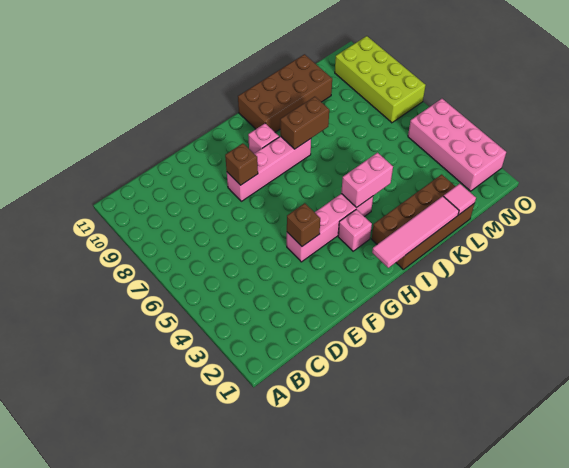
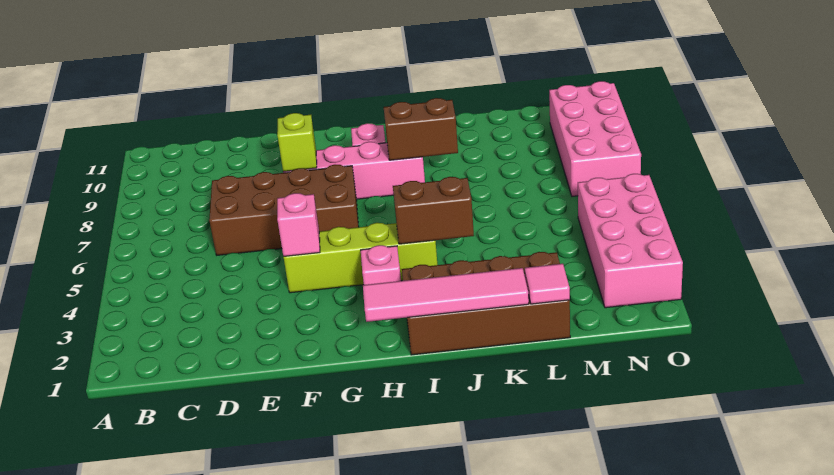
pink 1x4 brick [287,194,373,262] -> lime 1x4 brick [283,223,437,293]
brown 1x1 brick [287,203,320,246] -> pink 1x1 brick [277,193,320,256]
brown 1x1 brick [225,143,258,185] -> lime 1x1 brick [277,113,317,172]
pink 1x2 brick [341,153,393,207] -> brown 1x2 brick [393,177,474,244]
brown 2x4 brick [238,54,332,132] -> brown 2x4 brick moved to [209,165,359,255]
lime 2x4 brick [335,36,426,123] -> pink 2x4 brick [549,81,641,196]

